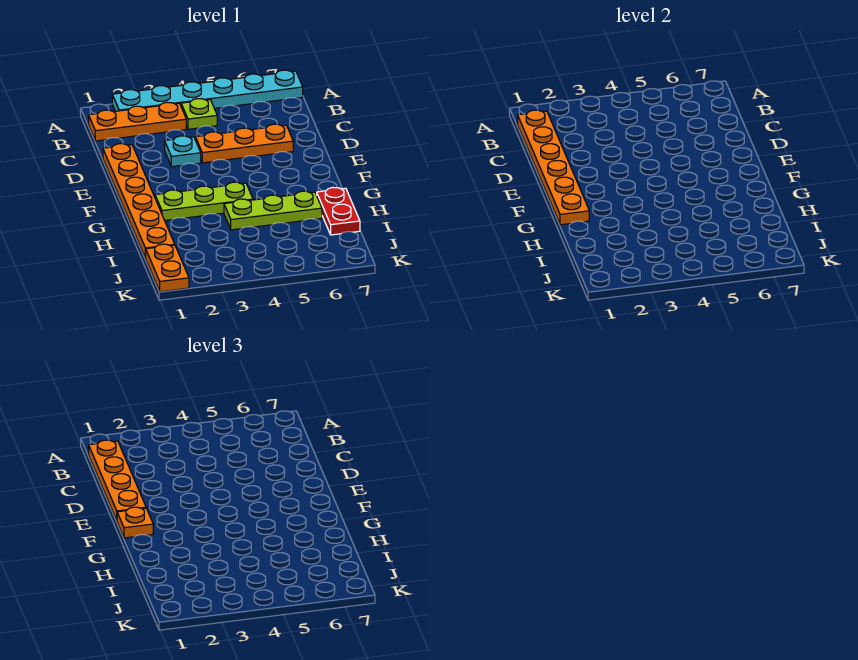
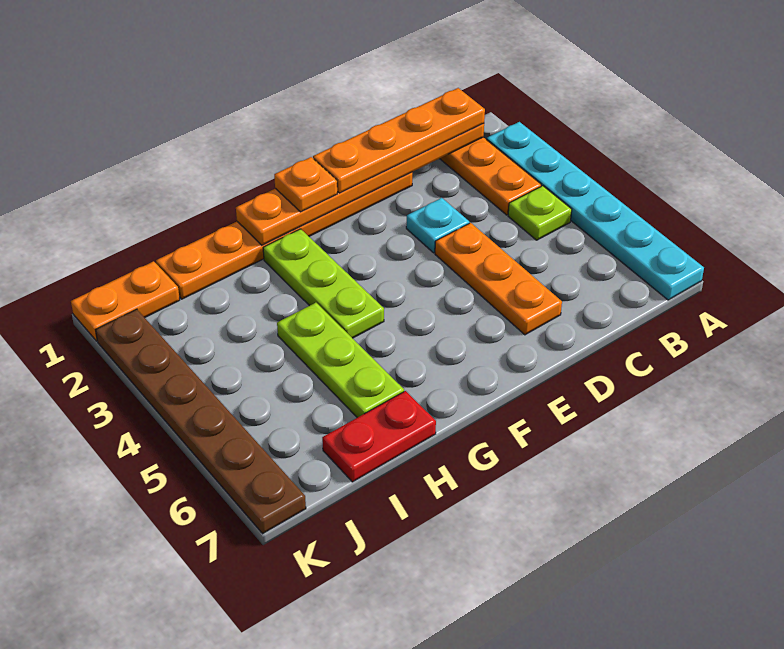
none -> brown 1x6 plate [96,309,306,534]

